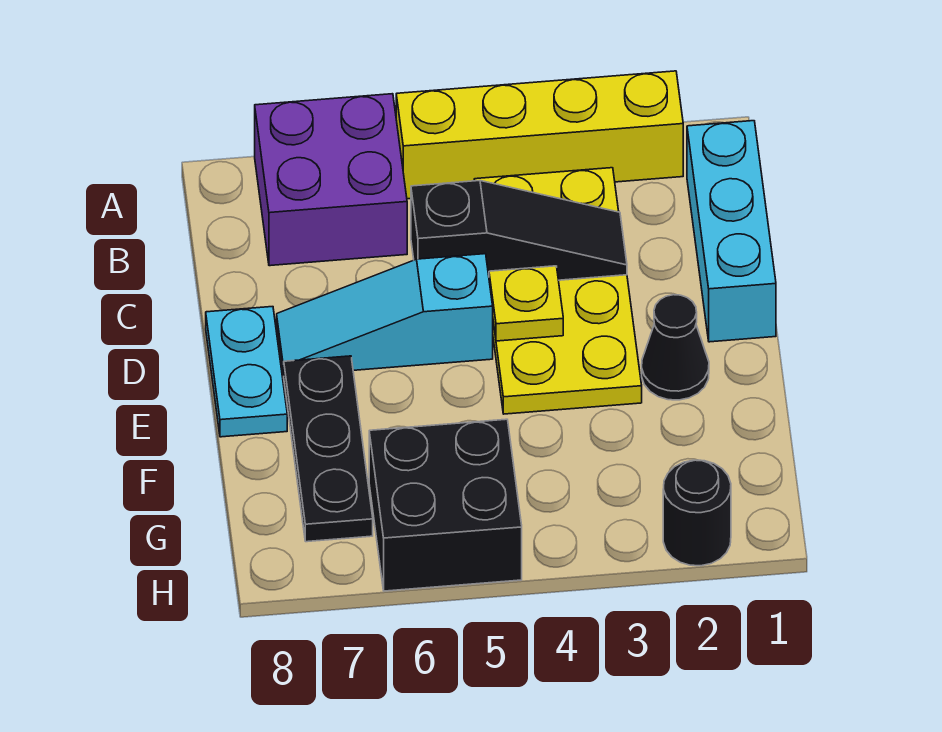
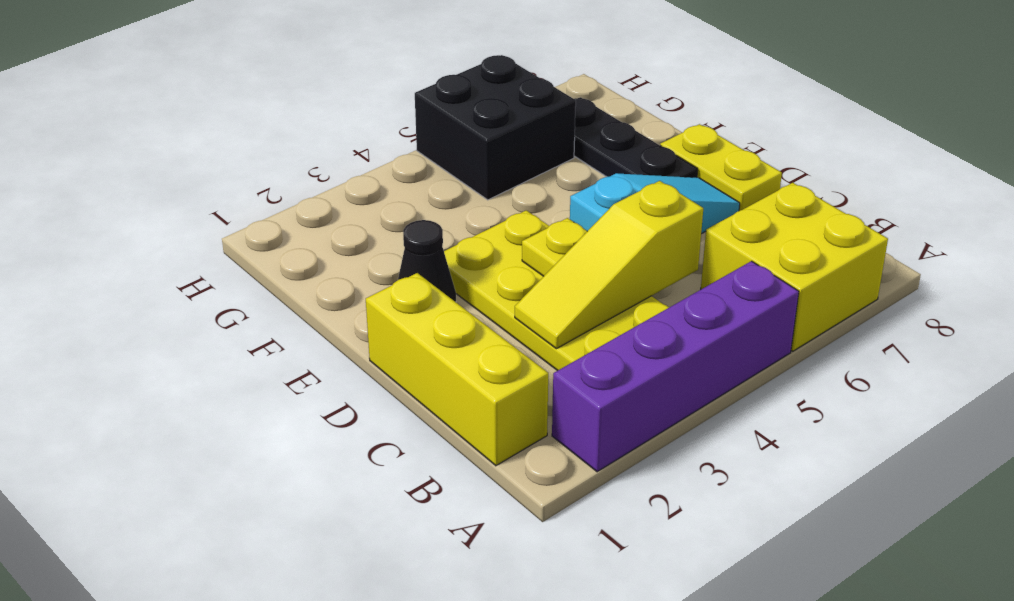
yellow 1x4 brick [396,71,683,199] -> purple 1x4 brick [552,261,799,472]
purple 2x2 brick [255,94,407,266] -> yellow 2x2 brick [701,183,888,351]
cyan 1x3 brick [687,121,776,342] -> yellow 1x3 brick [366,273,548,466]
black 1x3 slope [411,181,627,280] -> yellow 1x3 slope [515,181,703,349]
cyan 1x2 plate [206,307,287,437] -> yellow 1x2 plate [660,124,782,211]
black 1x1 round brick [663,460,731,566] -> none

